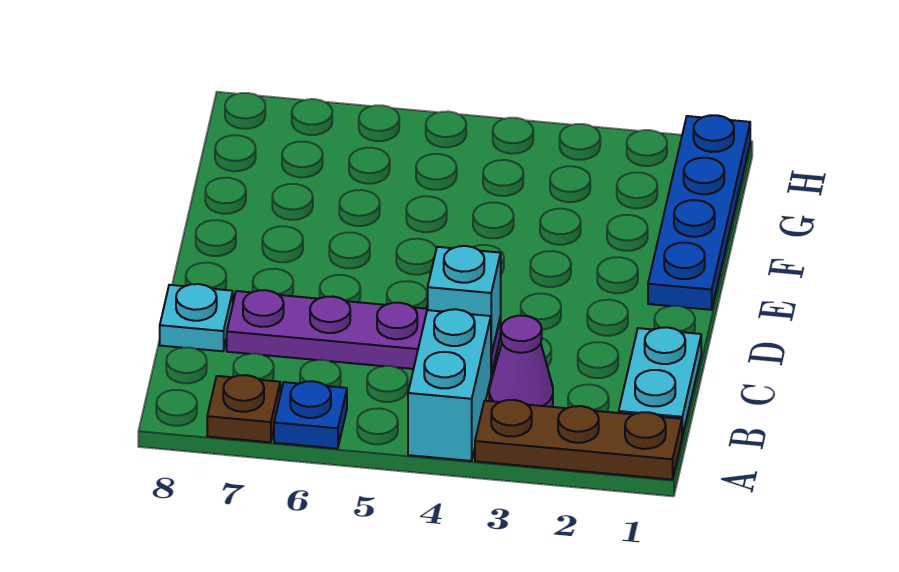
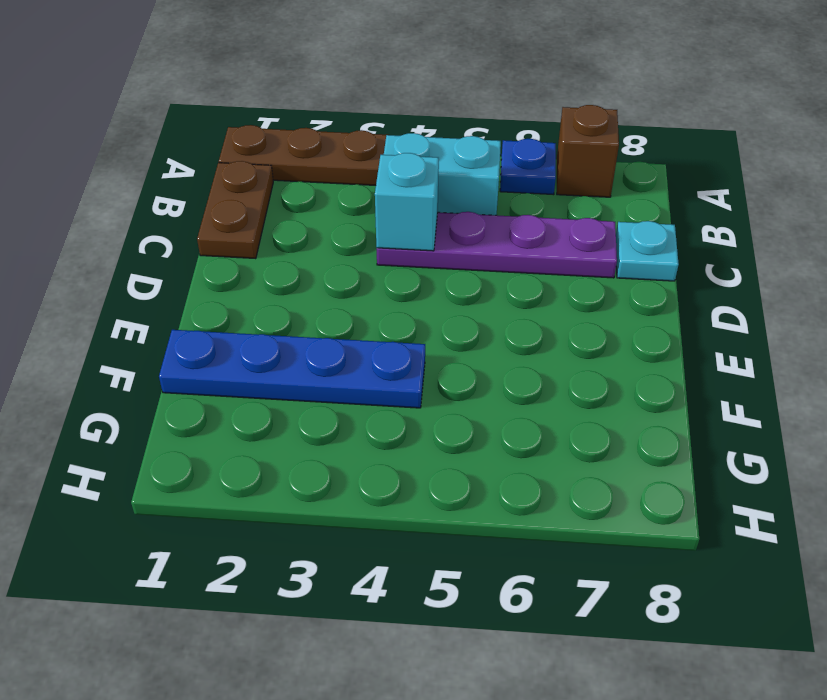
cyan 1x2 brick [408,309,491,461] -> cyan 1x2 brick turned to [384,133,501,215]
brown 1x1 plate [207,375,280,442] -> brown 1x1 brick [557,105,619,197]
cyan 1x2 plate [619,327,701,436] -> brown 1x2 plate [197,161,273,259]
purple 1x1 cone [489,316,553,407] -> none
blue 1x4 plate [648,115,750,310] -> blue 1x4 plate turned to [159,330,425,408]

